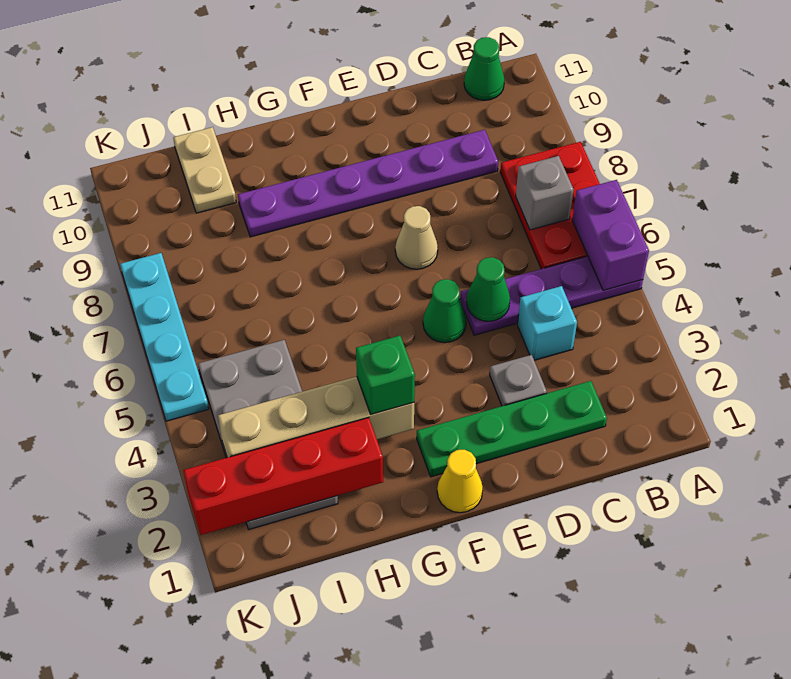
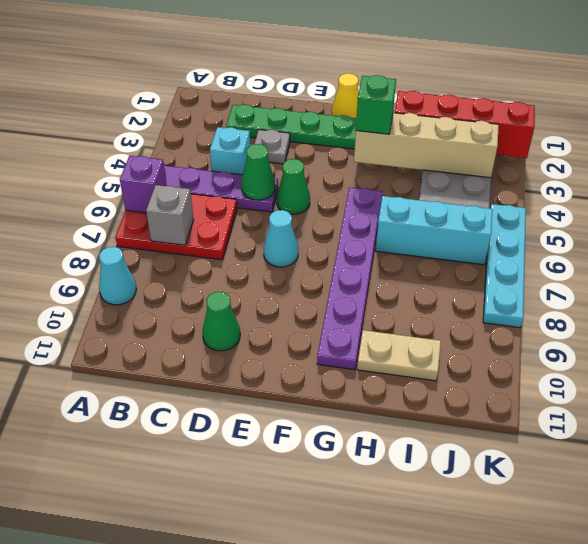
purple 1x2 brick [572,180,649,291] -> purple 1x1 brick [120,156,167,213]
red 2x3 plate [500,142,600,269] -> red 2x3 plate turned to [115,194,237,260]
none -> cyan 1x1 cone [99,247,136,305]
green 1x1 cone [464,37,504,100] -> green 1x1 cone moved to [202,292,240,351]
purple 1x6 plate [238,130,498,237] -> purple 1x6 plate turned to [317,187,383,370]
tan 1x1 cone [395,206,438,269] -> cyan 1x1 cone [264,210,298,267]
none -> cyan 1x3 brick [376,196,493,265]
tan 1x2 plate [173,127,236,213] -> tan 1x2 plate turned to [357,330,441,381]

